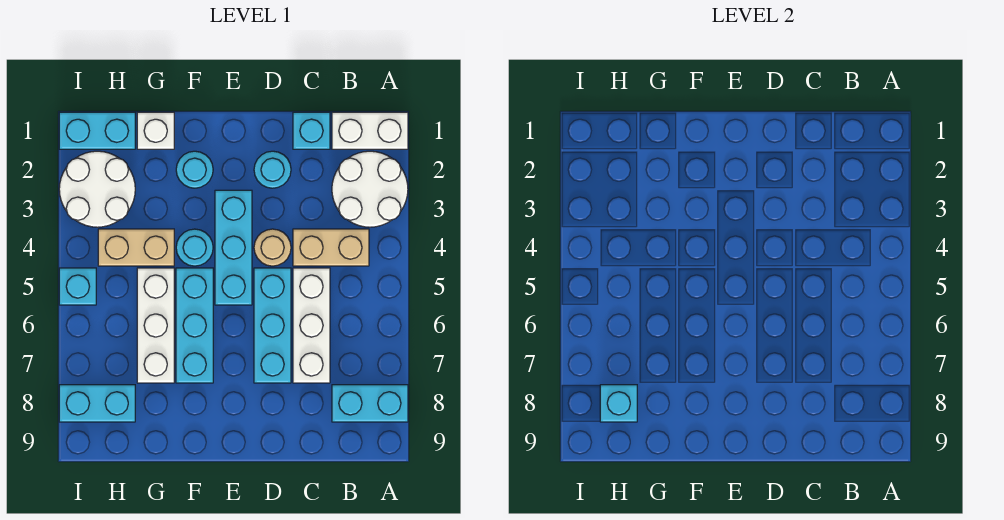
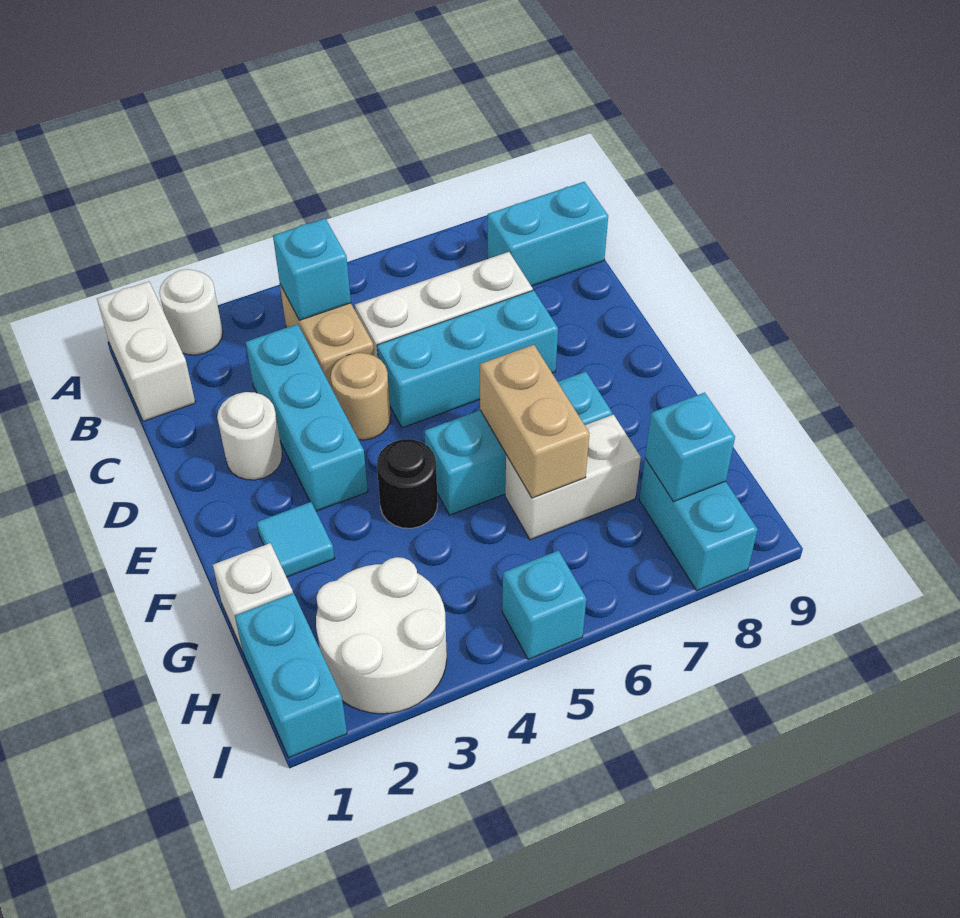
white 2x2 round brick [332,151,408,227] -> white 1x1 round brick [159,269,223,355]
cyan 1x2 brick [332,385,408,422] -> cyan 1x2 brick turned to [488,182,608,286]
cyan 1x1 brick [293,112,330,149] -> cyan 1x1 brick moved to [273,218,351,320]
cyan 1x1 round brick [254,151,291,188] -> white 1x1 round brick [217,392,282,480]
cyan 1x3 brick [215,190,252,305] -> cyan 1x3 brick turned to [246,324,368,511]
cyan 1x1 round brick [176,151,213,188] -> cyan 1x1 tile [257,502,335,577]
cyan 1x1 round brick [176,229,213,266] -> black 1x1 round brick [377,439,437,528]
tan 1x2 brick [98,229,174,266] -> tan 1x2 brick moved to [480,345,589,498]
white 1x3 brick [137,268,174,383] -> white 1x2 brick [505,415,641,540]

